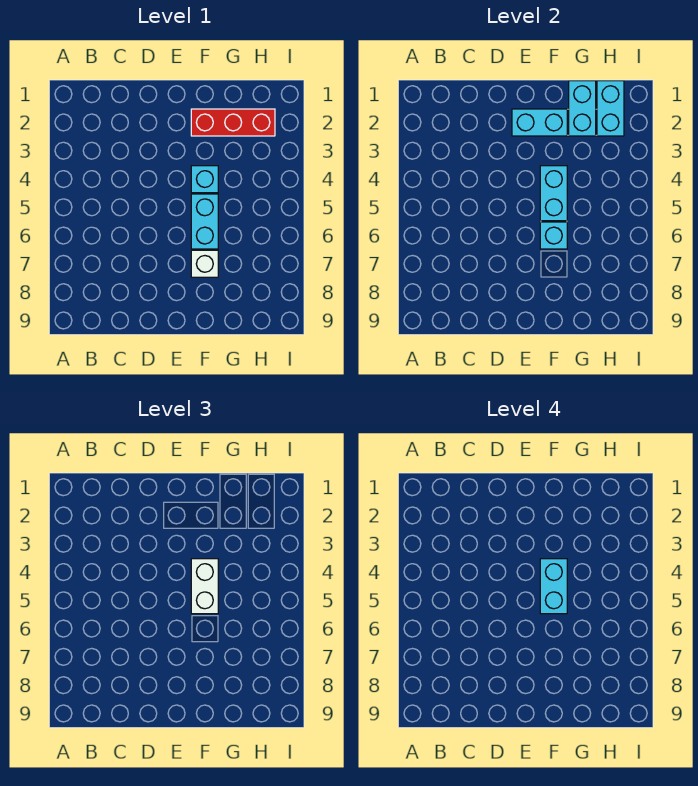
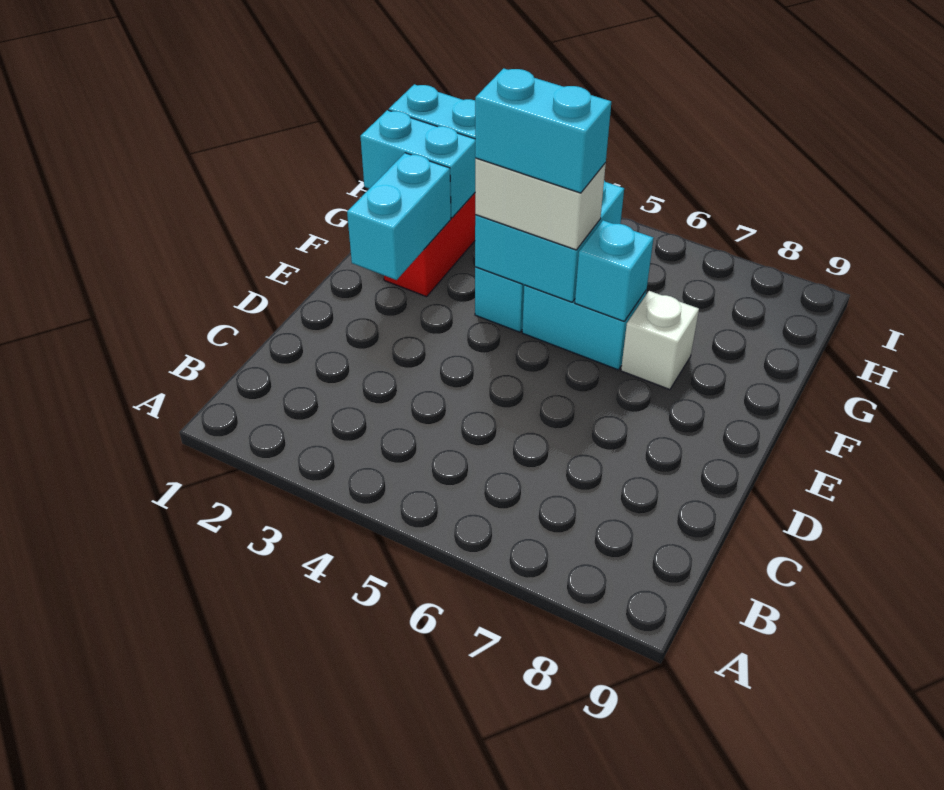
cyan 1x2 brick [540,166,567,221] -> cyan 2x2 brick [475,181,624,302]

